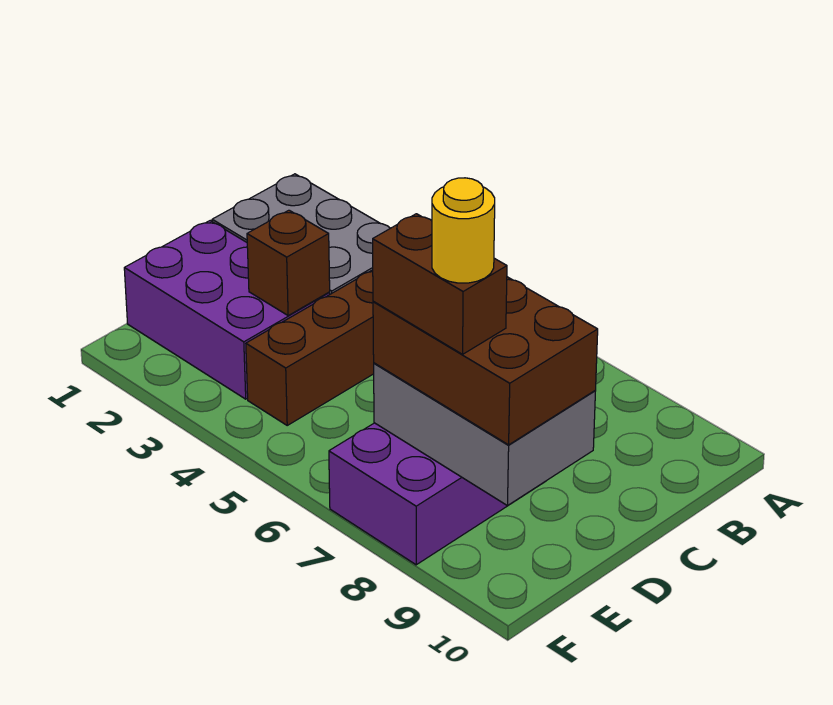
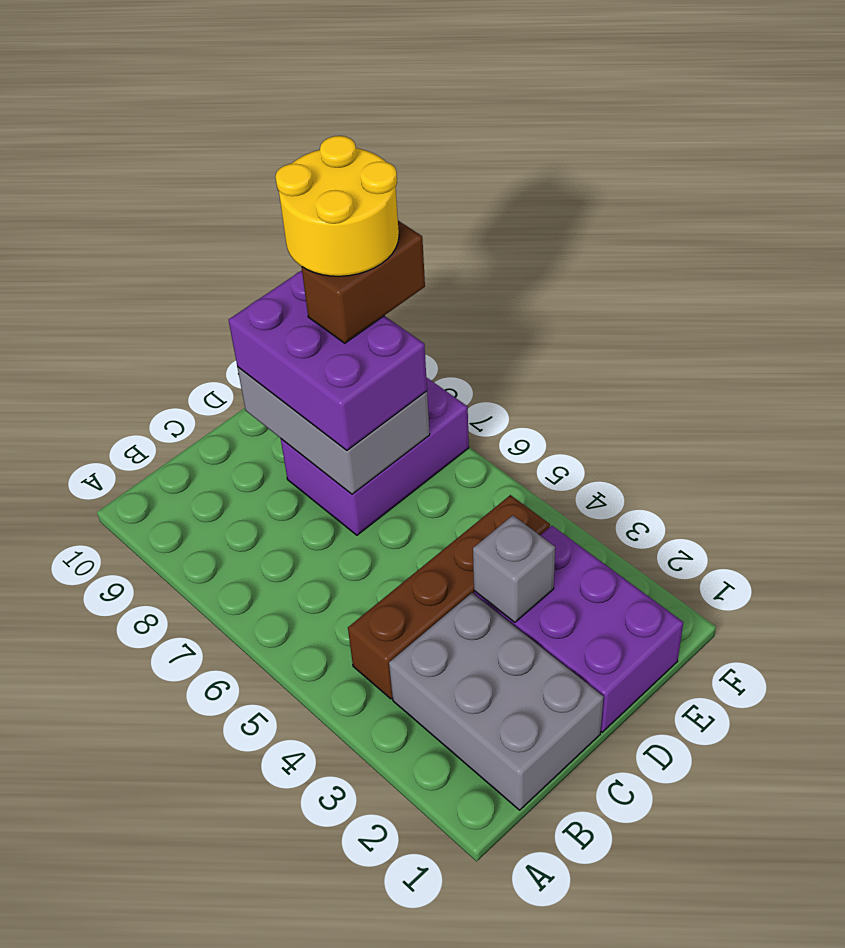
brown 1x1 brick [247,210,330,316] -> grey 1x1 brick [473,515,555,622]
brown 2x3 brick [373,277,598,445] -> purple 2x3 brick [229,271,427,450]
brown 1x2 brick [373,214,507,354] -> brown 1x2 brick turned to [302,221,425,343]
yellow 1x1 round brick [432,178,495,283] -> yellow 2x2 round brick [275,136,399,276]

